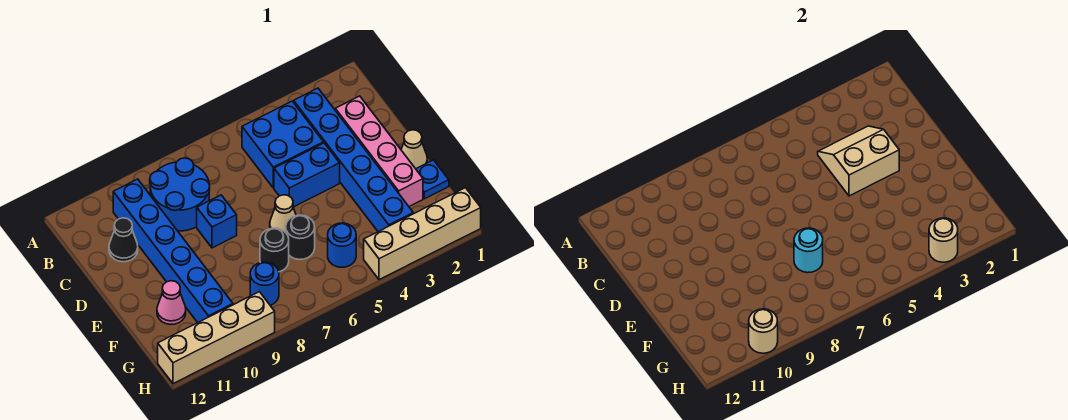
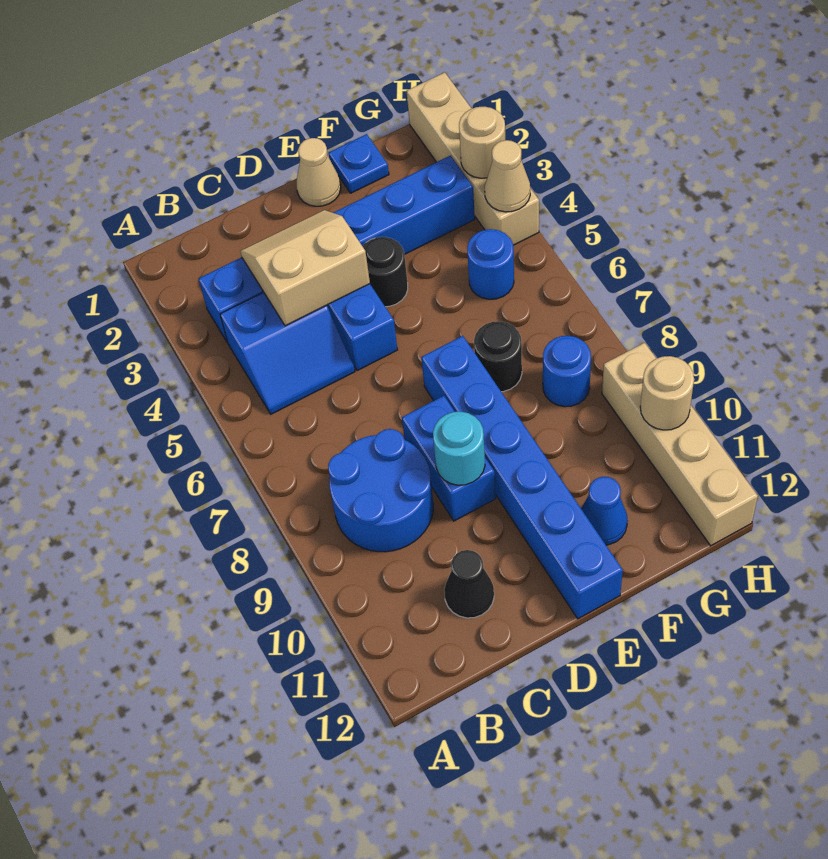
blue 2x2 brick [242,101,324,188] -> blue 2x2 slope [220,292,355,414]
blue 1x6 brick [113,179,233,323] -> blue 1x6 brick turned to [421,336,623,619]
pink 1x4 brick [335,96,423,206] -> none
tan 2x2 slope [818,126,899,196] -> tan 2x2 slope turned to [240,210,370,326]
blue 1x1 brick [197,195,237,248] -> blue 1x2 brick [402,396,496,521]
tan 1x1 cone [270,195,296,233] -> tan 1x1 cone moved to [485,140,530,212]
black 1x1 round brick [286,215,315,260] -> black 1x1 round brick moved to [363,237,408,307]
cyan 1x1 round brick [794,228,823,273] -> cyan 1x1 round brick moved to [433,412,485,485]
pink 1x1 cone [157,281,186,324] -> blue 1x1 cone [581,477,628,545]

